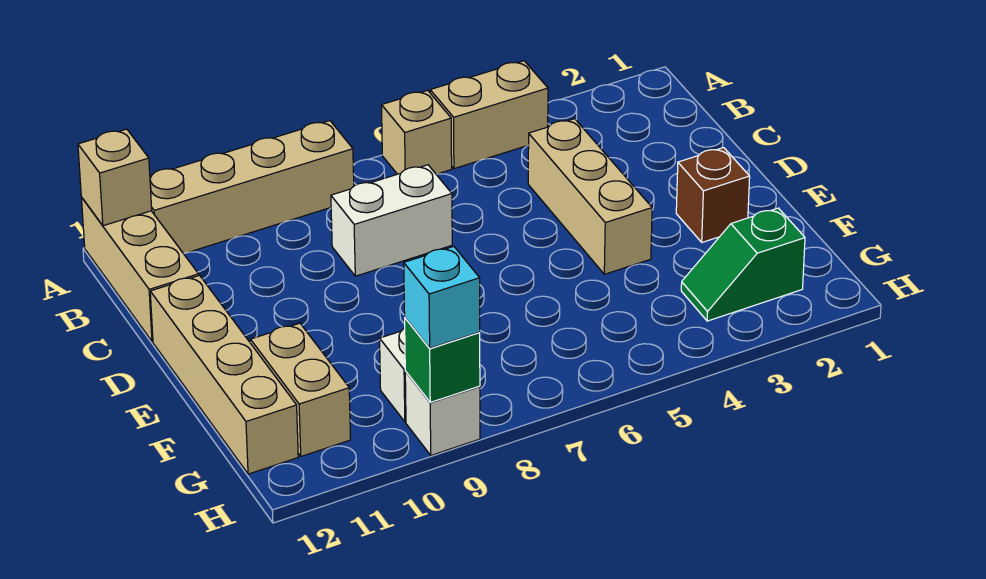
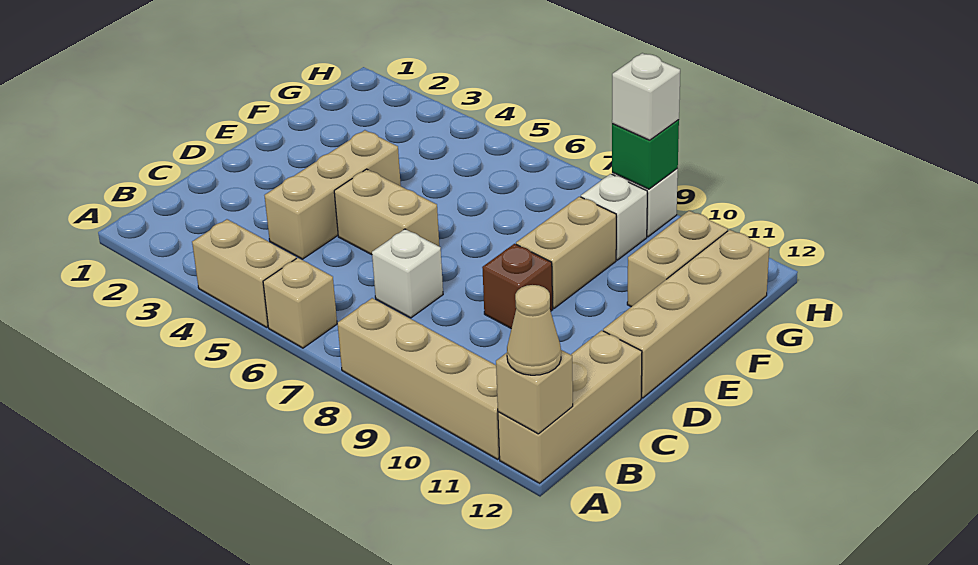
none -> tan 1x1 cone [507,285,561,375]
white 1x2 brick [331,165,452,276] -> white 1x1 brick [372,229,443,318]
none -> tan 1x2 brick [334,169,439,255]
brown 1x1 brick [676,148,750,242] -> brown 1x1 brick moved to [482,244,553,329]
none -> tan 1x2 brick [516,197,616,308]
green 1x2 slope [681,208,805,321] -> none
cyan 1x1 brick [404,247,480,348] -> white 1x1 brick [612,53,680,140]

